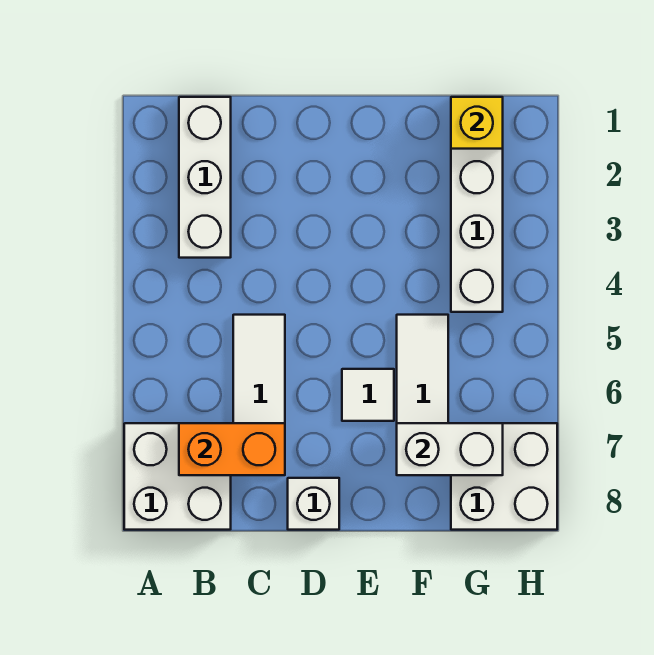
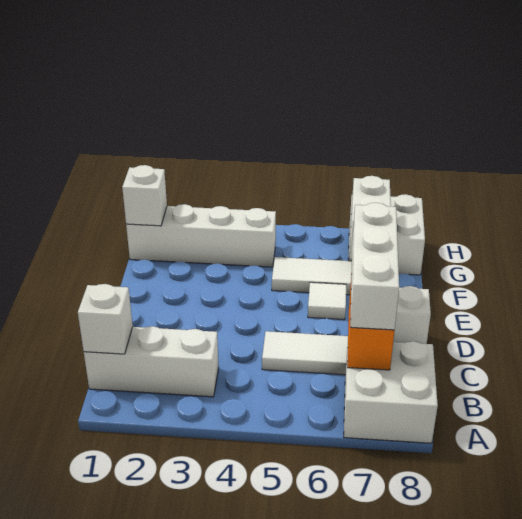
none -> white 1x1 brick [78,284,133,354]
none -> white 1x3 brick [350,203,399,330]
yellow 1x1 brick [451,97,503,149] -> white 1x1 brick [122,165,167,226]

